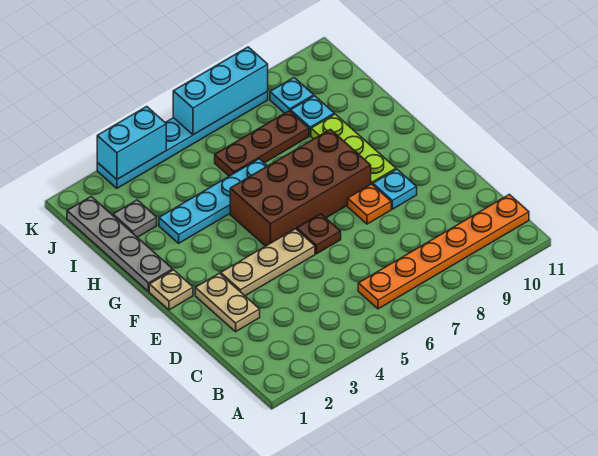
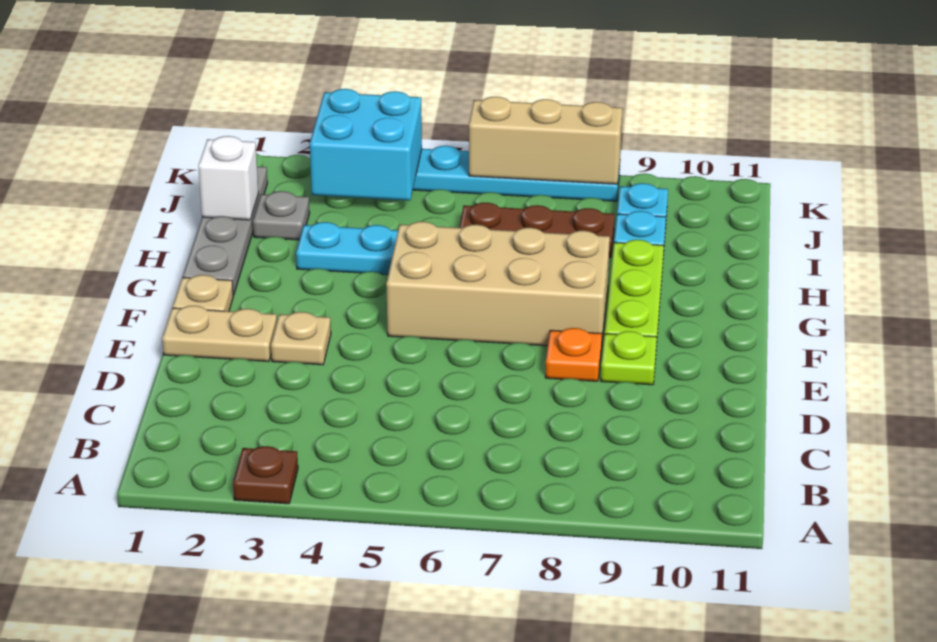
orange 1x6 plate [358,194,529,309] -> none
tan 1x2 plate [195,273,260,332] -> tan 1x2 plate turned to [162,306,277,362]
tan 1x3 plate [221,229,315,296] -> tan 1x1 plate [271,312,331,365]
brown 1x1 plate [297,214,341,254] -> brown 1x1 plate moved to [233,446,298,504]
cyan 1x1 plate [373,169,417,209] -> lime 1x1 plate [601,331,657,385]
brown 2x4 brick [230,129,371,246] -> tan 2x4 brick [386,222,610,349]
none -> white 1x1 brick [198,136,258,220]
cyan 1x2 brick [97,107,166,179] -> cyan 2x2 brick [310,89,422,201]
cyan 1x3 brick [173,47,268,135] -> tan 1x3 brick [469,97,622,184]

